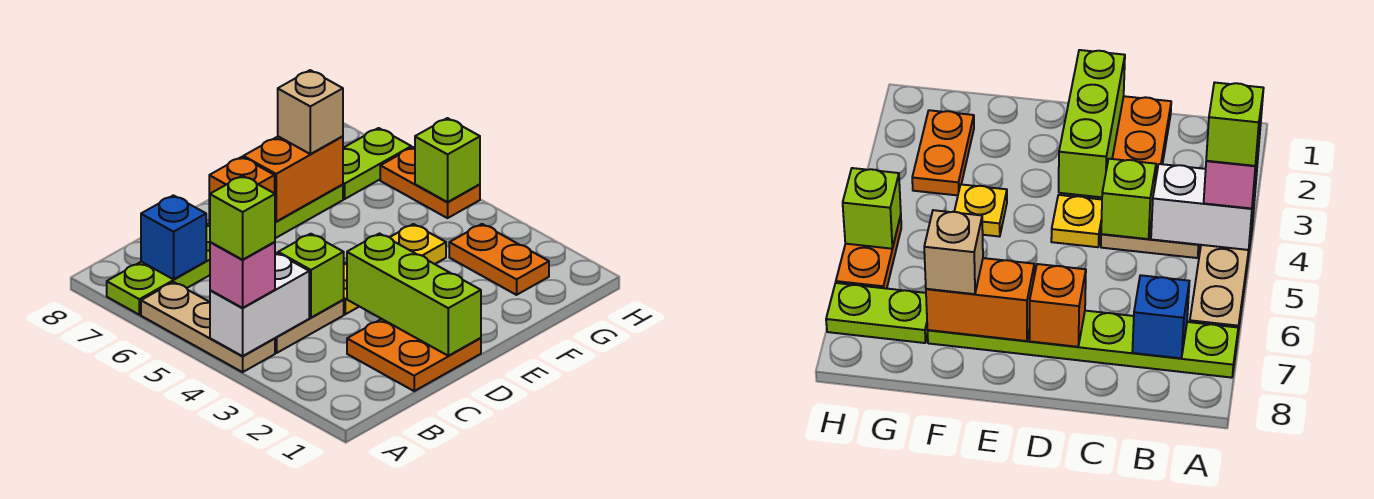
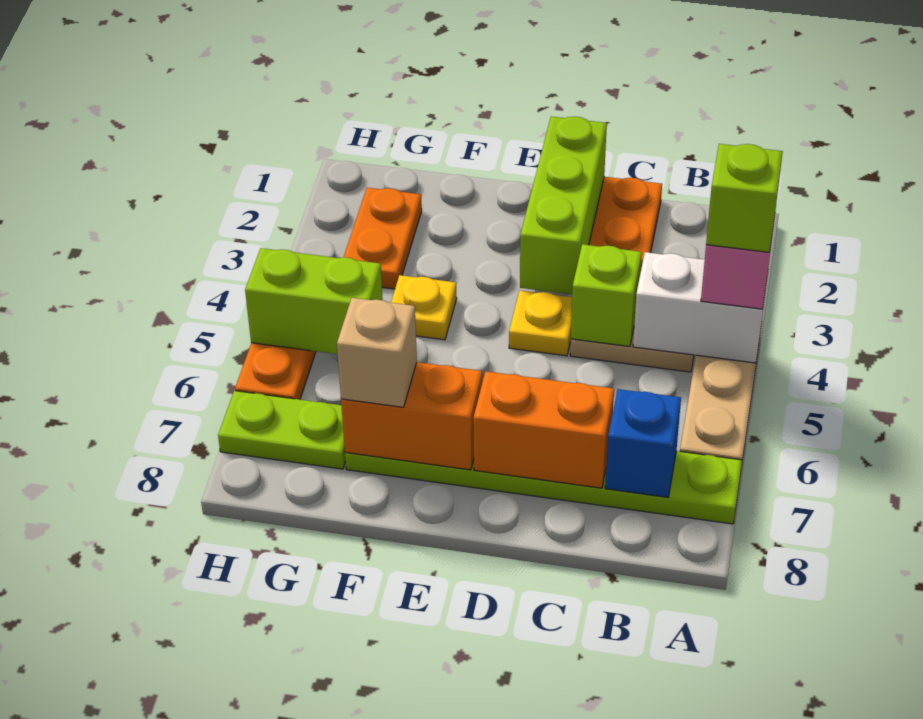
orange 1x1 brick [209,157,275,223] -> orange 1x2 brick [473,371,614,488]
lime 1x1 brick [415,118,480,202] -> lime 1x2 brick [245,248,383,354]

